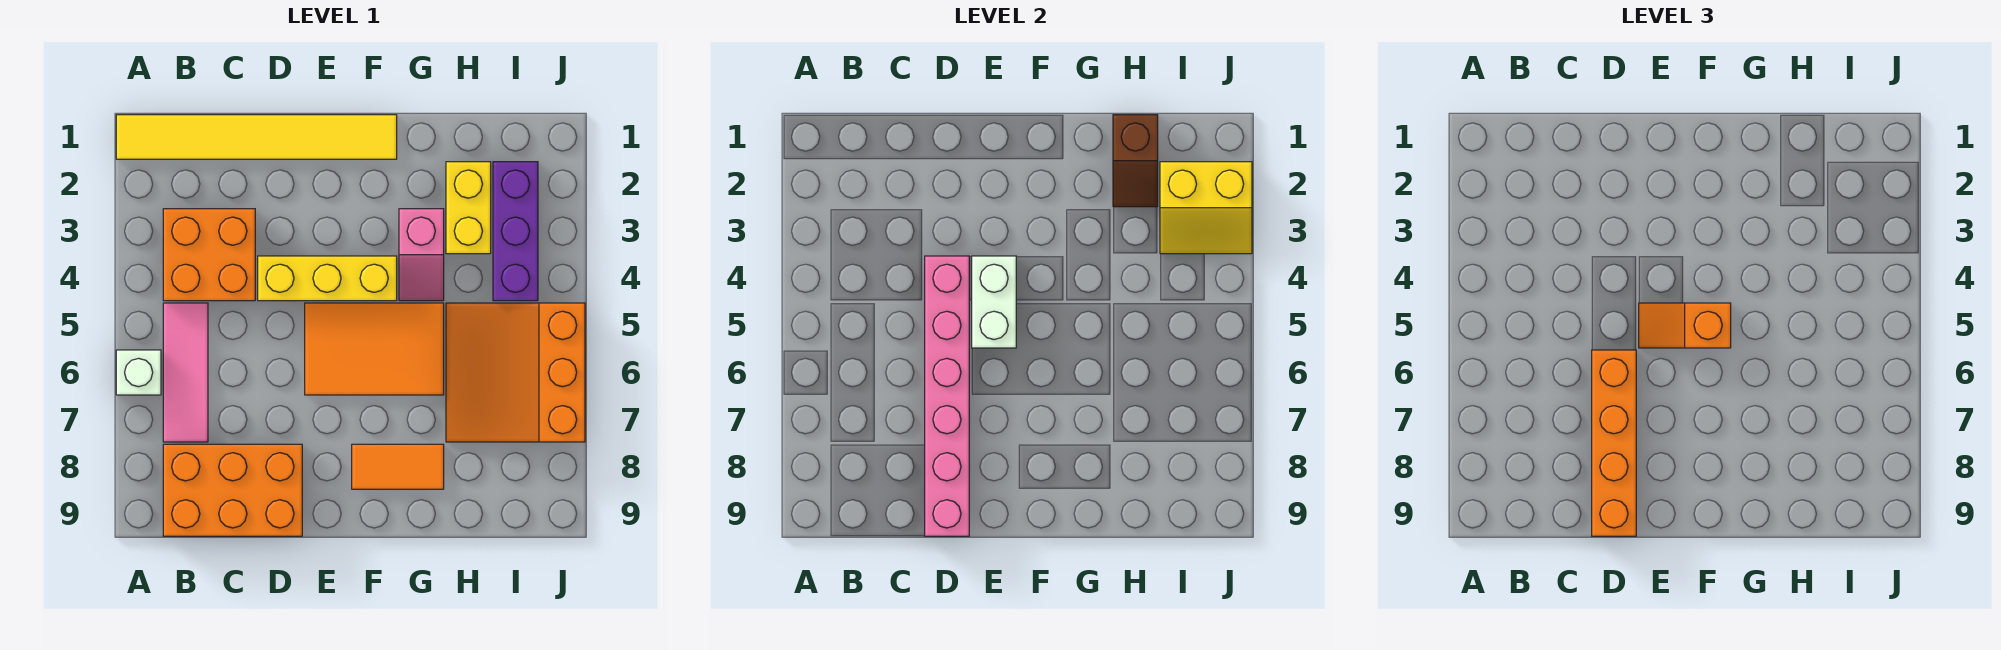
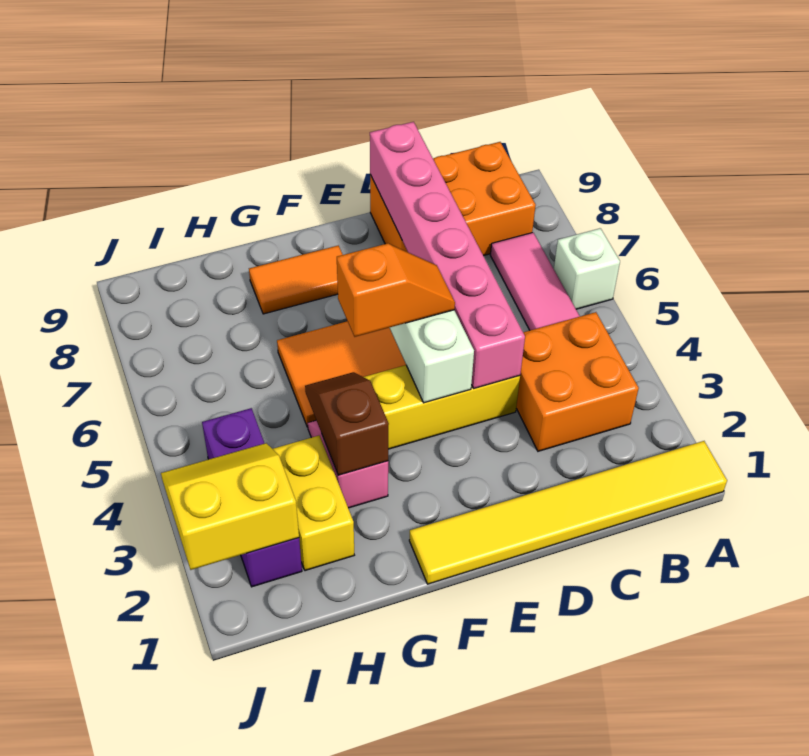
orange 1x4 brick [1592,350,1636,536] -> none
brown 1x2 slope [1113,115,1158,207] -> brown 1x2 slope moved to [305,372,389,475]
orange 3x3 slope [446,303,585,442] -> none

